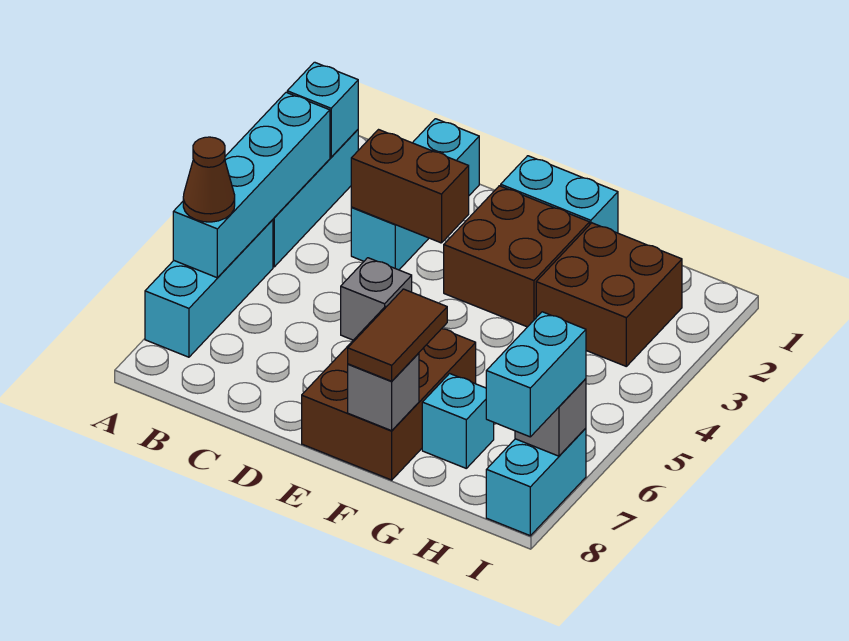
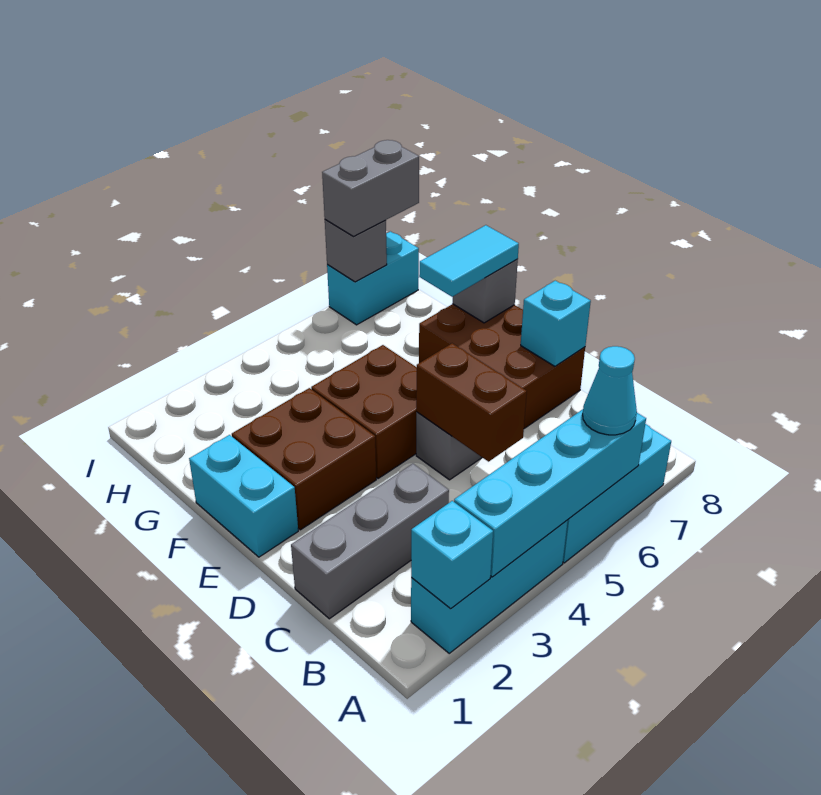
brown 1x1 cone [183,137,235,222] -> cyan 1x1 cone [583,346,637,435]
cyan 1x3 brick [351,119,479,270] -> grey 1x3 brick [291,464,449,619]
brown 1x2 brick [351,130,469,243] -> brown 1x2 brick moved to [416,343,527,462]
brown 2x3 brick [302,306,476,480] -> brown 2x3 brick turned to [419,304,585,429]
brown 1x2 tile [348,289,447,381] -> cyan 1x2 tile [419,225,519,297]
brown 2x2 brick [536,223,682,366] -> brown 2x2 brick moved to [311,345,417,479]
cyan 1x1 brick [422,374,494,468] -> cyan 1x1 brick moved to [521,281,591,366]
cyan 1x2 brick [486,312,586,437] -> grey 1x2 brick [322,140,419,237]

